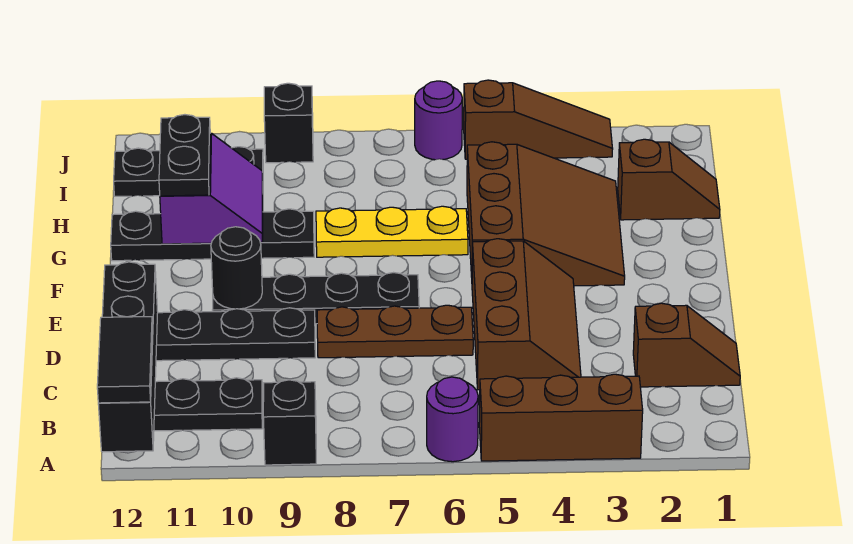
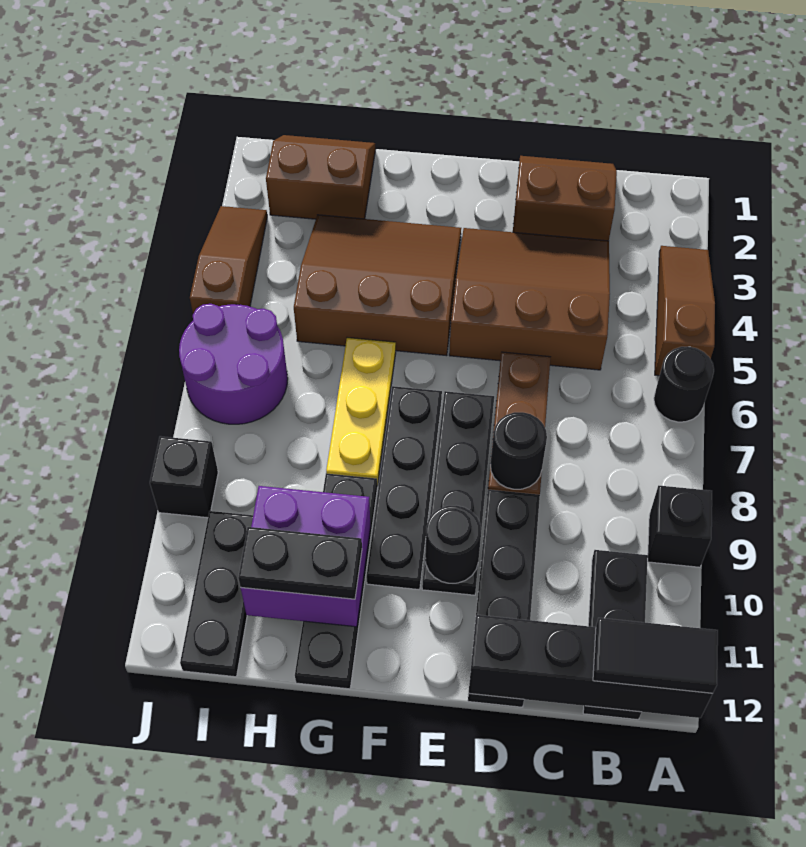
brown 1x3 brick [479,374,643,461] -> brown 1x3 slope [655,246,715,376]
purple 1x1 round brick [427,377,478,462] -> black 1x1 round brick [654,347,714,422]
brown 1x2 slope [633,303,740,387] -> brown 2x2 slope [513,156,617,241]
brown 2x3 slope [472,239,581,390] -> brown 3x3 slope [449,228,610,370]
none -> black 1x1 round brick [490,412,547,489]
none -> black 1x4 plate [367,386,442,589]
purple 2x2 slope [160,133,263,244] -> purple 2x2 brick [241,486,370,627]
brown 1x2 slope [618,139,720,220] -> brown 2x2 slope [266,135,376,219]
purple 1x1 round brick [415,81,462,160] -> purple 2x2 round brick [179,304,288,424]

